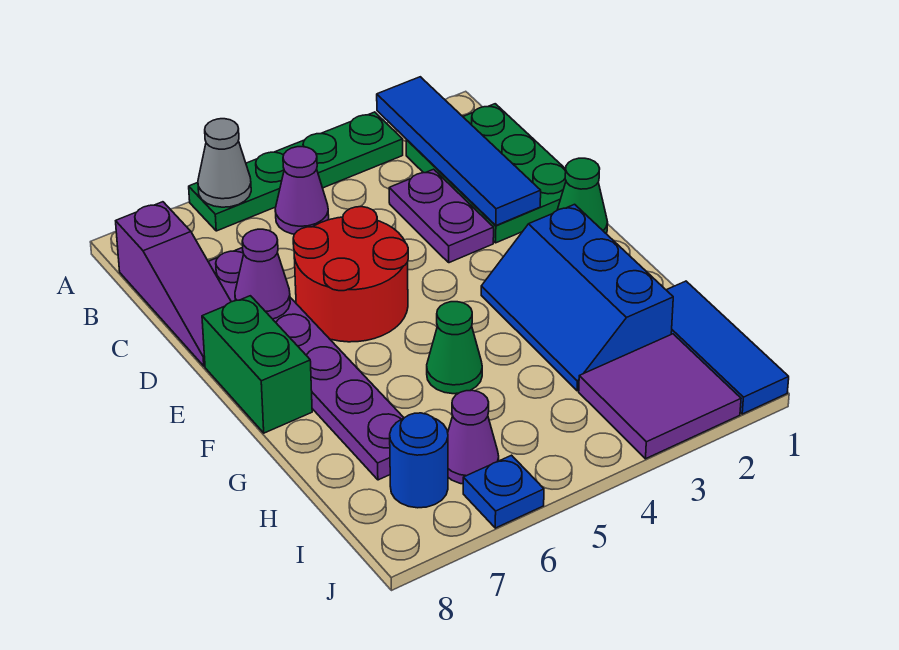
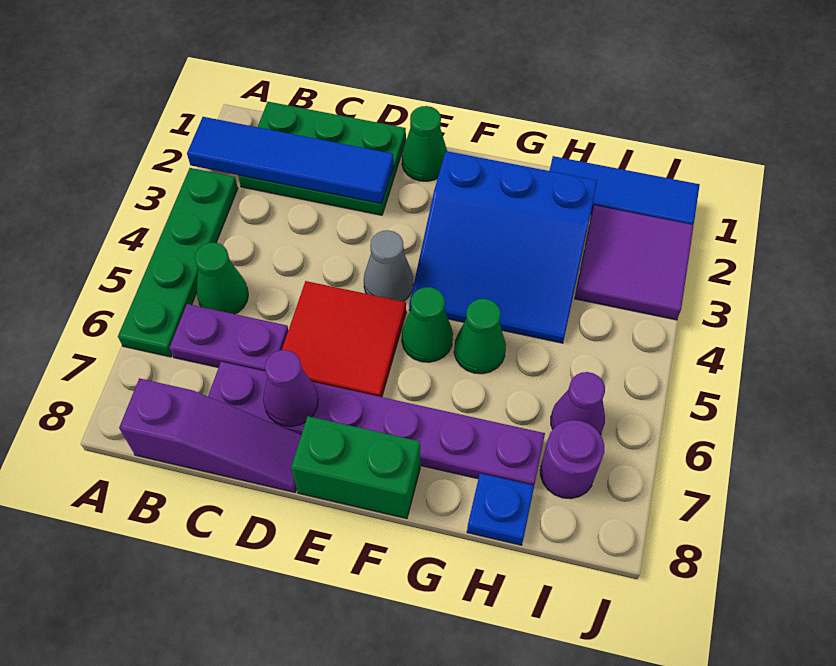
grey 1x1 cone [198,119,251,207] -> grey 1x1 cone moved to [364,230,413,301]
purple 1x1 cone [275,147,329,234] -> green 1x1 cone [195,242,248,314]
purple 1x2 plate [389,169,494,263] -> purple 1x2 plate moved to [170,304,288,371]
red 2x2 round brick [293,207,408,342] -> red 2x2 tile [282,281,406,397]
blue 2x3 slope [481,204,673,391] -> blue 3x3 slope [409,151,597,343]
none -> green 1x1 cone [402,287,453,362]
blue 1x1 round brick [390,413,448,508] -> purple 1x1 round brick [540,420,604,499]
blue 1x1 plate [463,455,544,528] -> blue 1x1 plate moved to [467,473,534,545]

